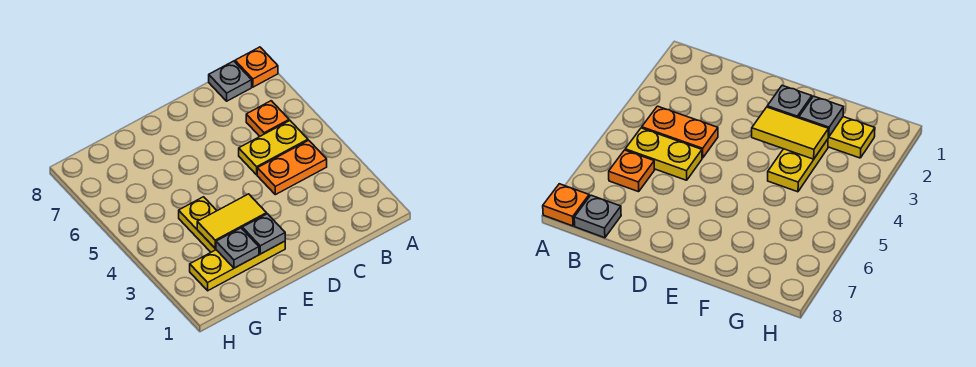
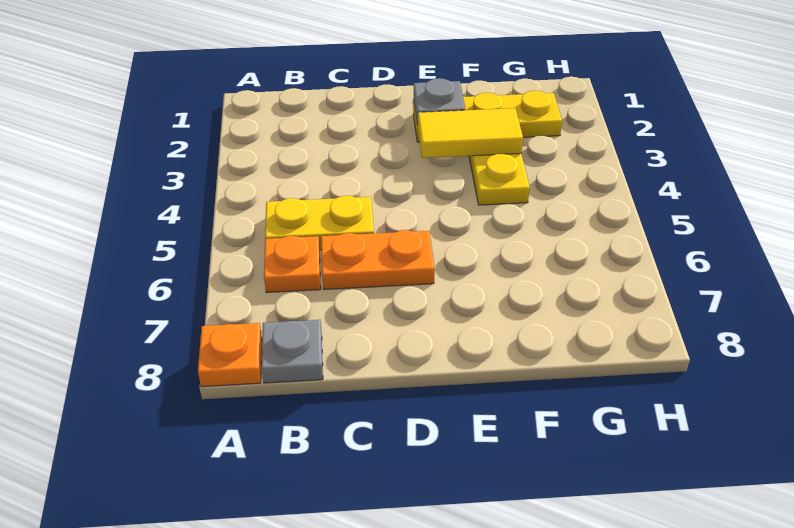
orange 1x2 plate [257,140,327,195] -> orange 1x2 plate moved to [321,230,435,290]
grey 1x1 plate [216,228,259,268] -> none

